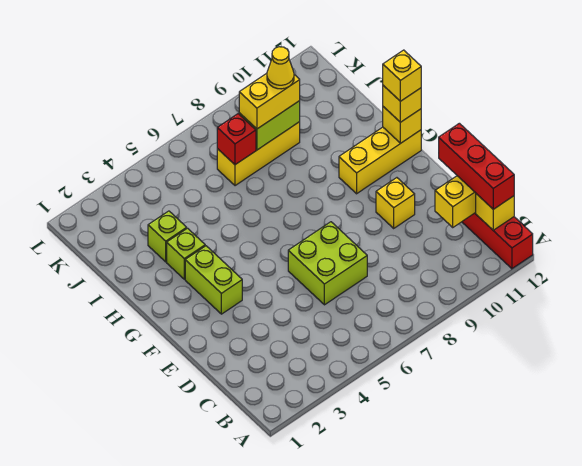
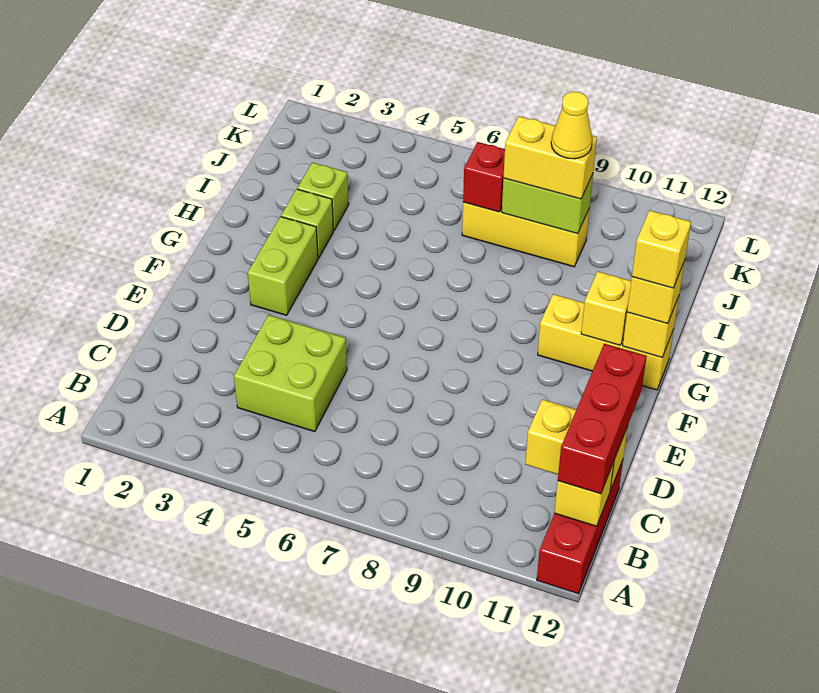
lime 2x2 brick [288,222,367,305] -> lime 2x2 brick moved to [234,315,347,432]
yellow 1x1 brick [376,178,415,228] -> yellow 1x1 brick moved to [581,271,631,345]

